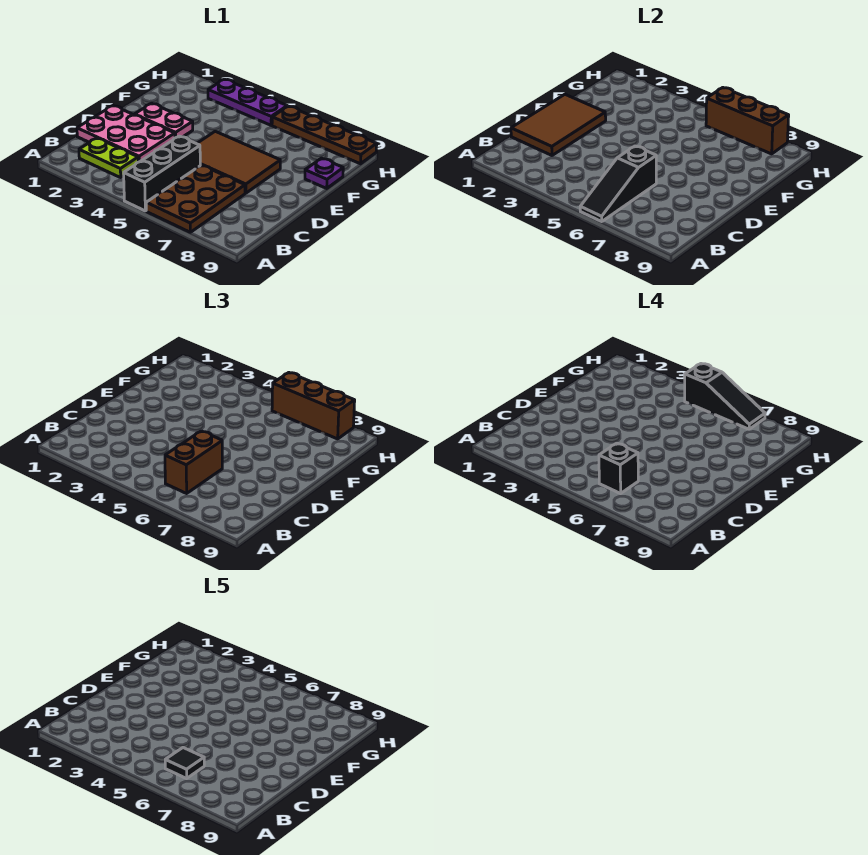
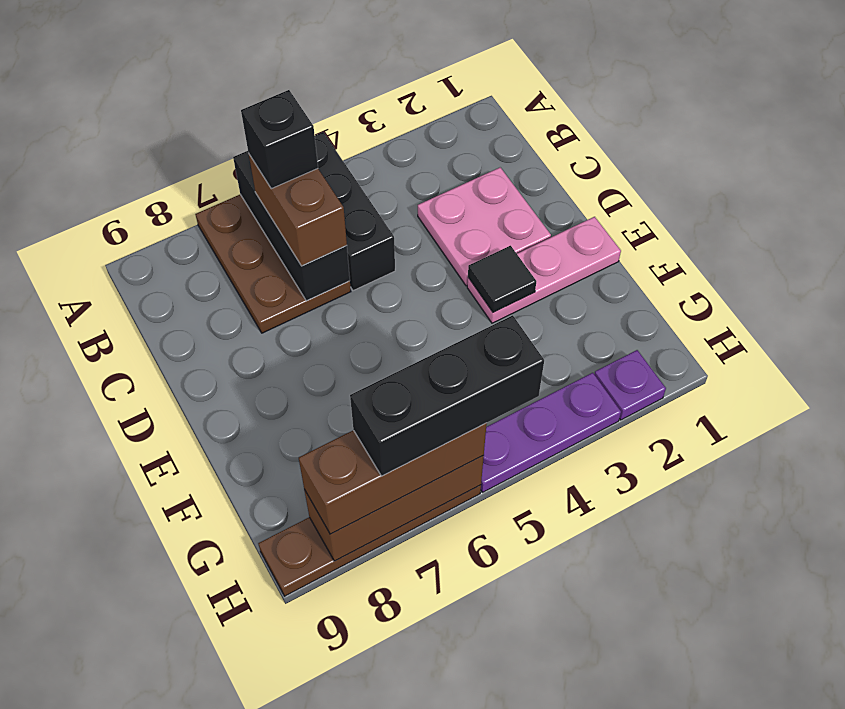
black 1x3 slope [580,146,656,221] -> black 1x3 brick [233,151,350,301]
lime 1x2 plate [79,138,138,178] -> none
black 1x1 tile [165,748,204,778] -> black 1x1 tile moved to [468,246,536,312]
pink 2x3 plate [77,106,175,162] -> pink 2x2 plate [418,167,551,286]
brown 2x3 tile [511,94,606,155] -> none
brown 2x3 tile [197,131,280,193] -> none
pink 1x2 plate [134,103,193,138] -> pink 1x3 plate [467,217,621,323]
purple 1x1 plate [305,158,343,188] -> purple 1x1 plate moved to [594,350,666,420]
black 1x3 slope [685,364,765,429] -> black 1x3 brick [350,315,544,476]

